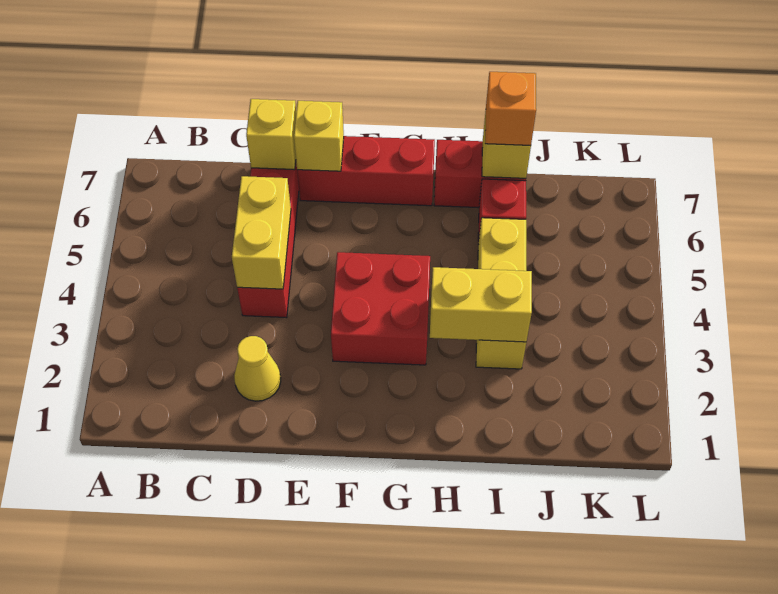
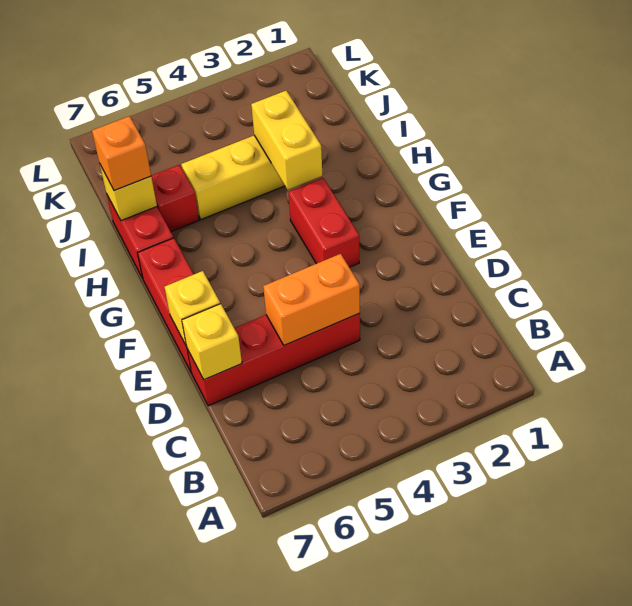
yellow 1x1 cone [234,336,281,401] -> none
yellow 1x2 brick [232,176,291,289] -> orange 1x2 brick [263,254,360,345]
red 2x2 brick [331,252,430,365] -> red 1x2 brick [288,178,359,267]

